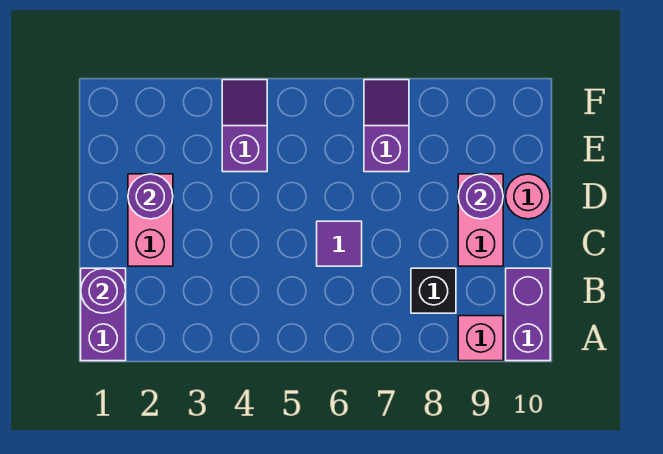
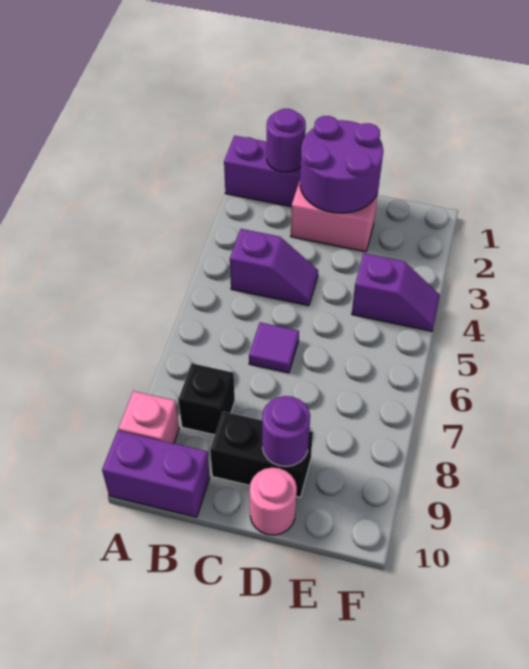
pink 1x2 brick [458,174,503,266] -> black 1x2 brick [210,412,313,497]
purple 1x1 round brick [128,174,173,219] -> purple 2x2 round brick [300,116,383,213]
purple 1x2 slope [364,80,409,172] -> purple 1x2 slope moved to [230,229,318,306]

